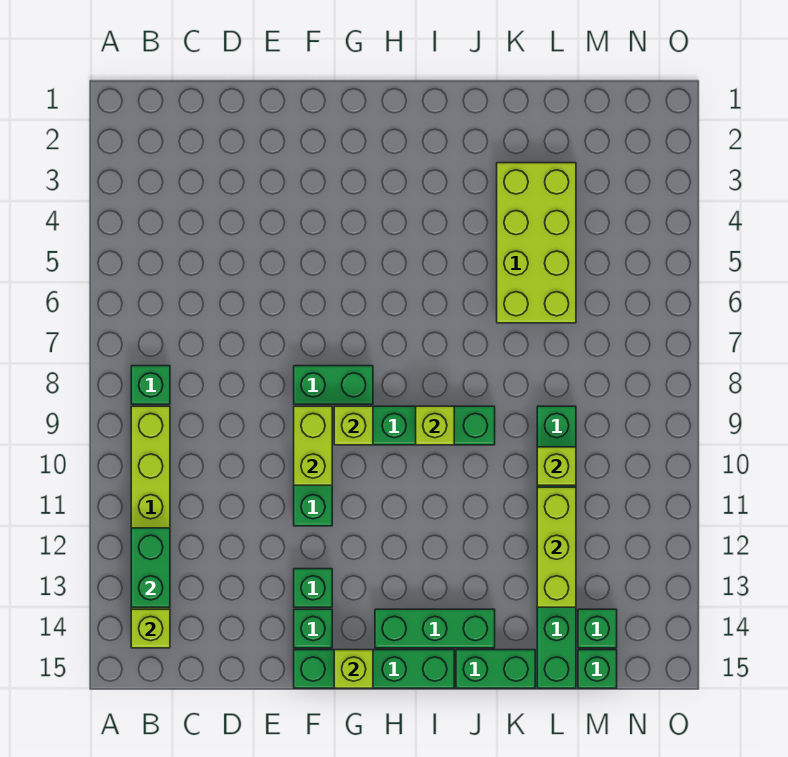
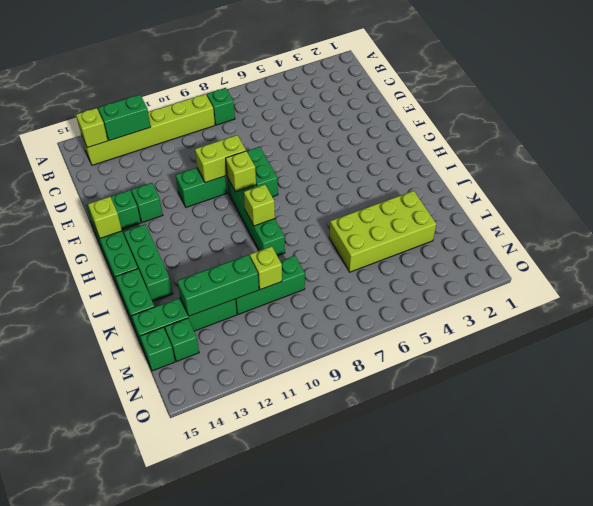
lime 1x3 brick [537,487,576,607] -> green 1x3 brick [177,255,259,316]

